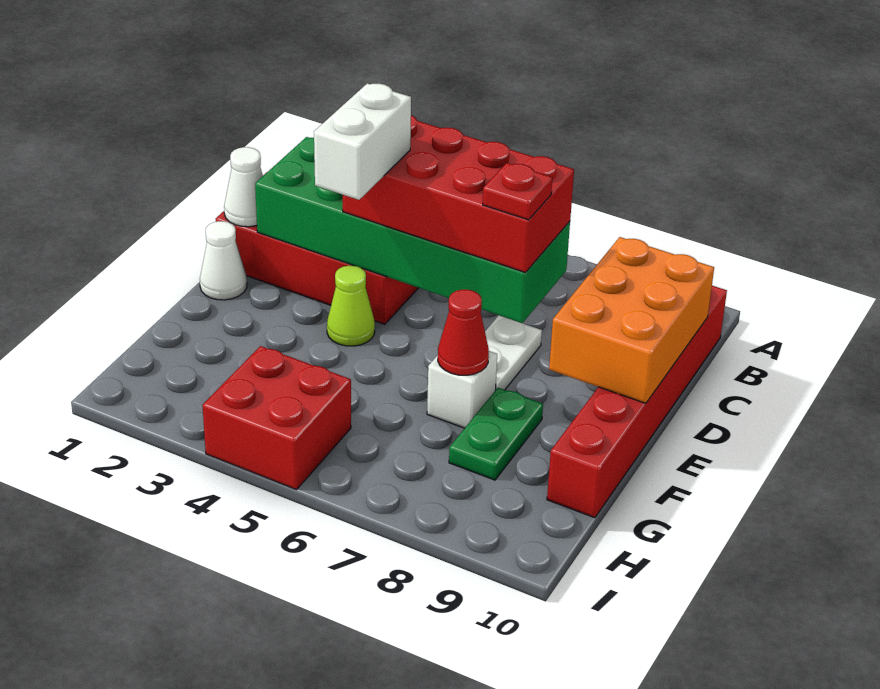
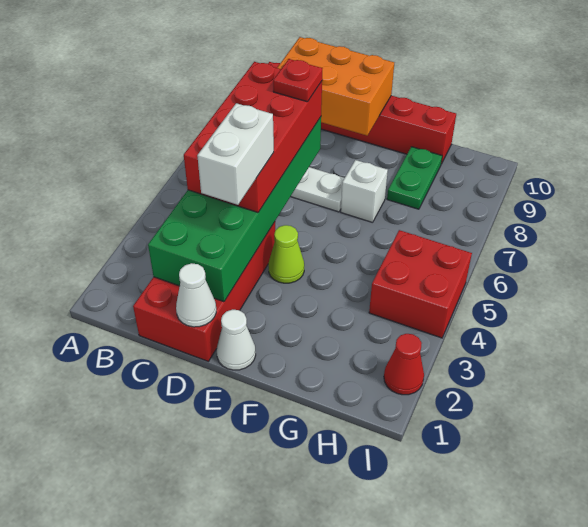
white 1x2 brick [314,83,411,200] -> white 1x2 brick turned to [197,103,274,205]
red 1x1 cone [438,290,489,375] -> red 1x1 cone moved to [384,334,424,395]
green 1x2 plate [449,388,543,480] -> green 1x2 plate turned to [387,147,442,209]

